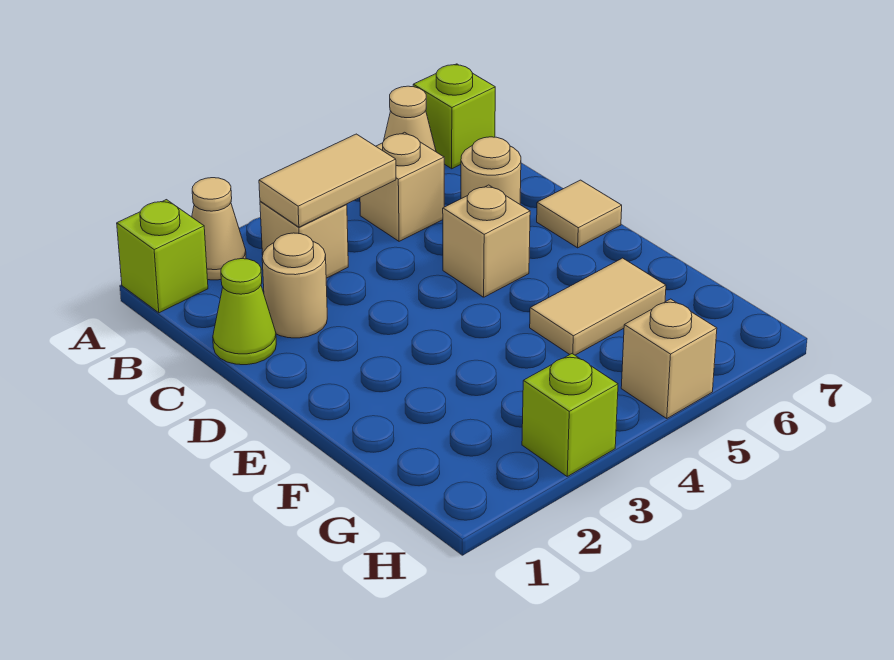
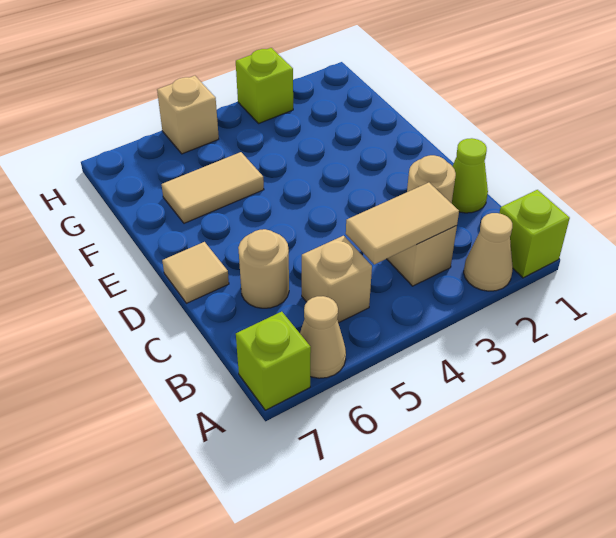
tan 1x1 brick [443,185,530,297] -> none

